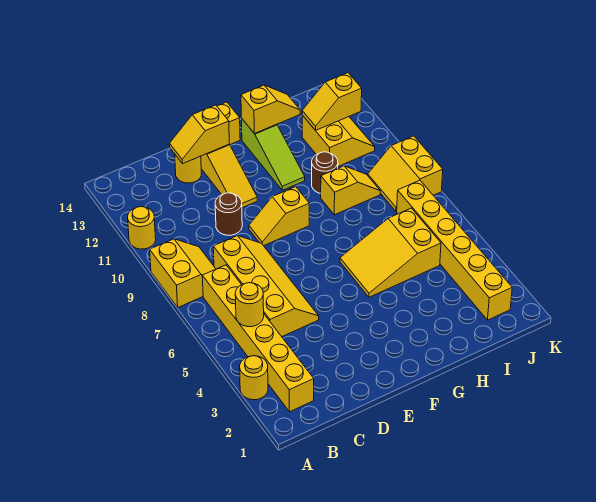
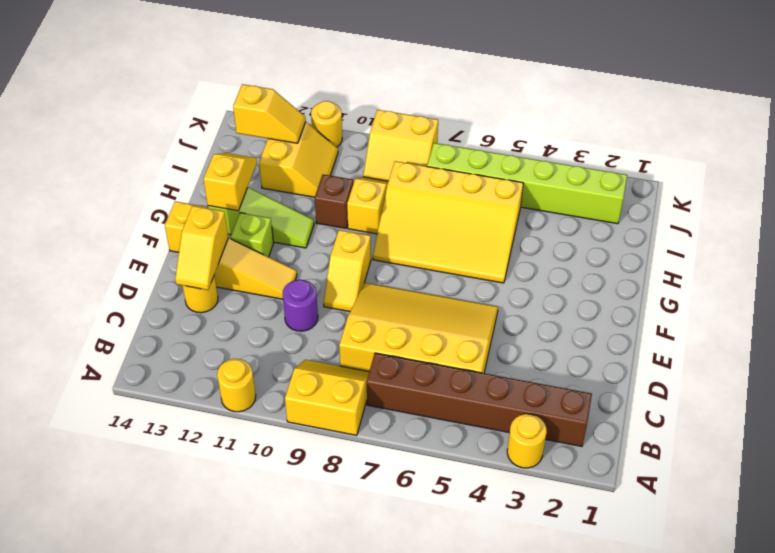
yellow 1x6 brick [202,265,314,412] -> brown 1x6 brick [367,353,592,446]
yellow 1x1 round brick [235,283,264,327] -> yellow 1x1 round brick moved to [311,101,342,147]
yellow 2x4 slope [213,236,319,337] -> yellow 3x4 slope [339,283,498,373]
brown 1x1 round brick [215,193,242,235] -> purple 1x1 round brick [283,280,318,331]
none -> lime 1x1 brick [231,213,274,257]
yellow 2x3 slope [340,208,441,297] -> yellow 3x4 slope [373,161,523,283]
brown 1x1 round brick [312,152,338,193] -> brown 1x1 brick [315,174,353,228]
yellow 2x2 slope [302,115,375,166] -> yellow 2x2 slope turned to [259,122,338,197]
yellow 1x2 slope [302,73,362,130] -> yellow 1x2 slope turned to [233,84,306,143]
yellow 1x6 brick [397,180,512,320] -> lime 1x6 brick [427,143,627,224]

